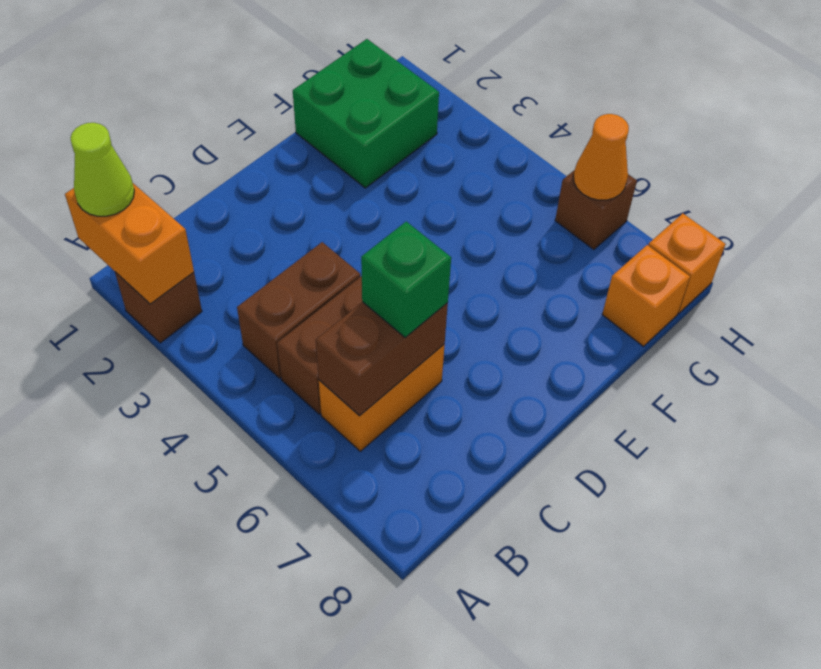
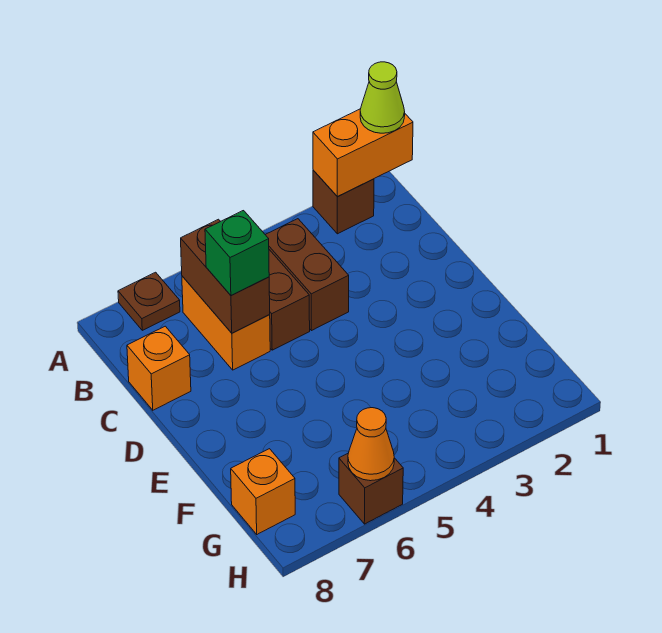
none -> brown 1x1 plate [118,272,180,330]
green 2x2 brick [293,39,439,188] -> none
orange 1x1 brick [648,213,726,313] -> orange 1x1 brick moved to [127,326,191,410]

